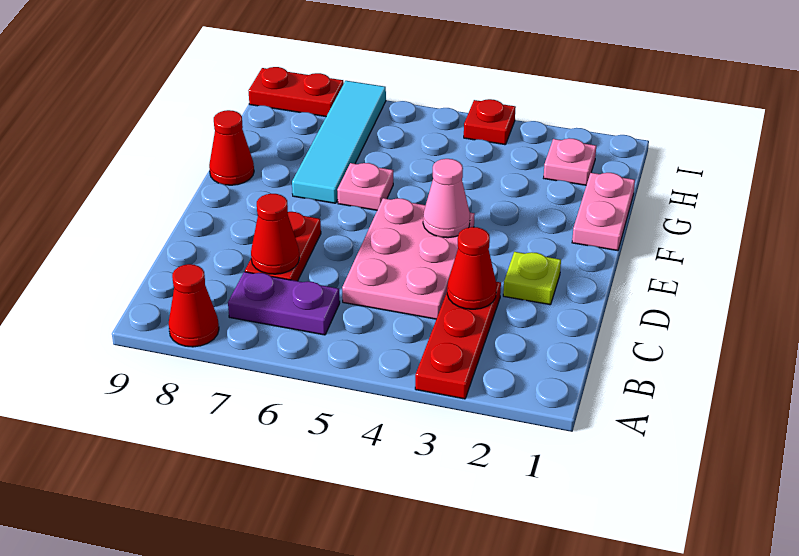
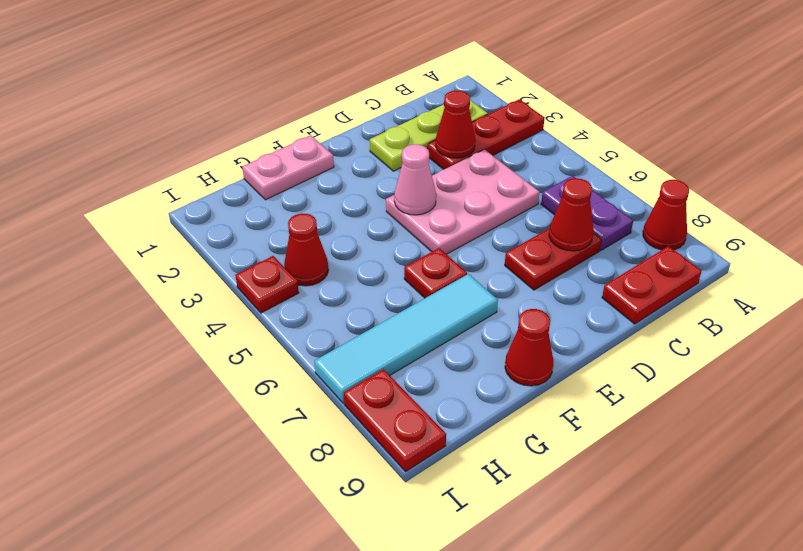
none -> red 1x2 plate [602,246,702,324]
lime 1x1 plate [503,252,561,305] -> lime 1x3 plate [370,100,488,171]
pink 1x1 plate [337,163,393,210] -> red 1x1 plate [404,248,467,298]
pink 1x1 plate [544,138,596,185] -> none
none -> red 1x1 cone [284,213,329,286]

